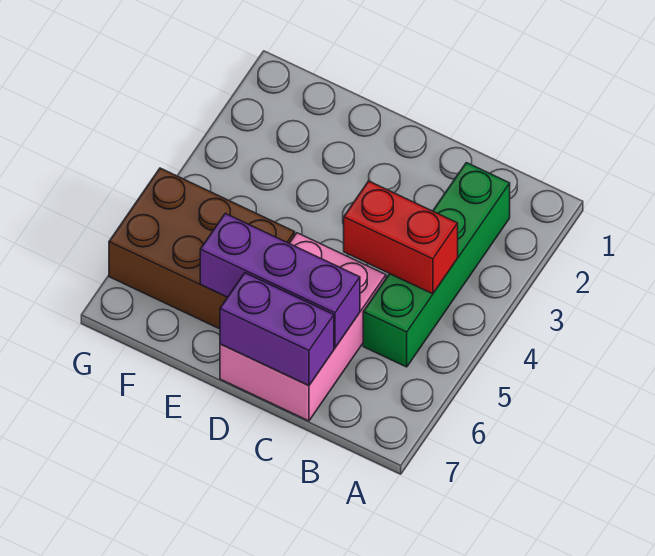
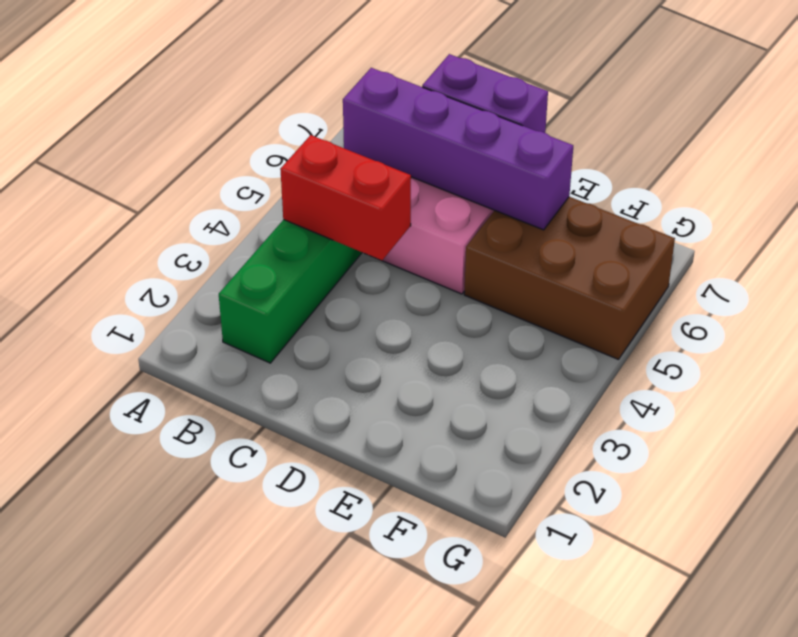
purple 1x3 brick [200,213,360,348] -> purple 1x4 brick [343,68,573,230]

